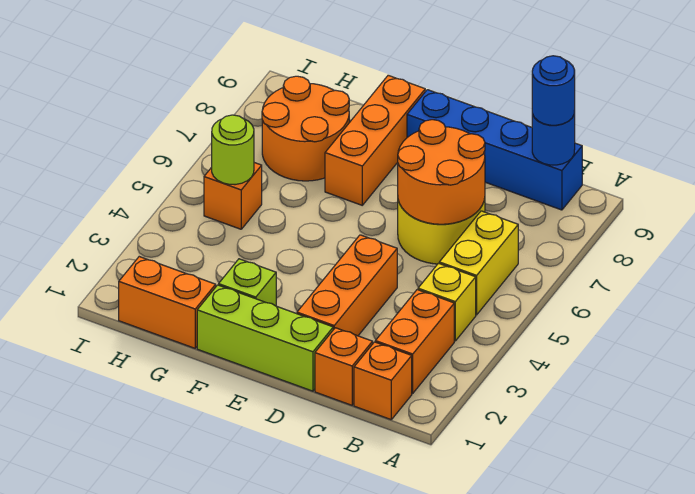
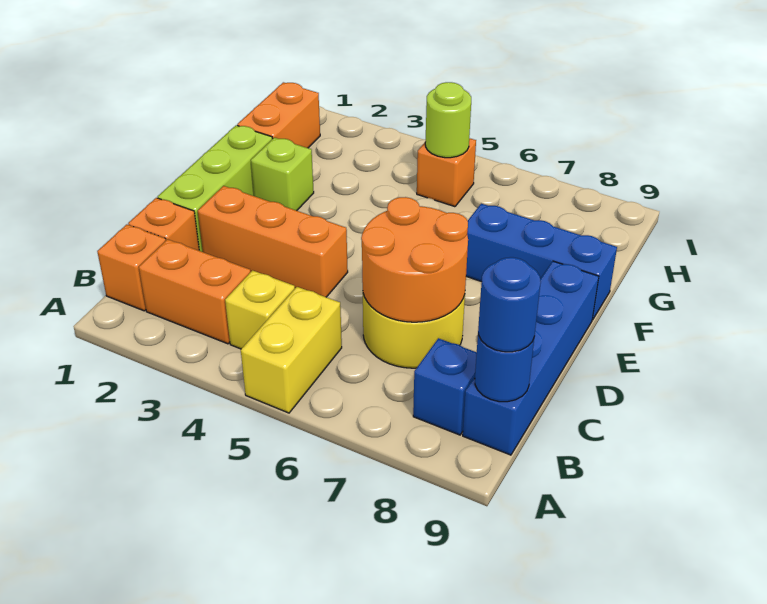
yellow 1x2 brick [439,211,518,315] -> yellow 1x2 brick turned to [241,287,342,413]
none -> blue 1x1 brick [413,338,477,435]
orange 1x3 brick [325,75,425,205] -> blue 1x3 brick [466,204,617,320]
orange 2x2 round brick [262,76,349,181] -> none

